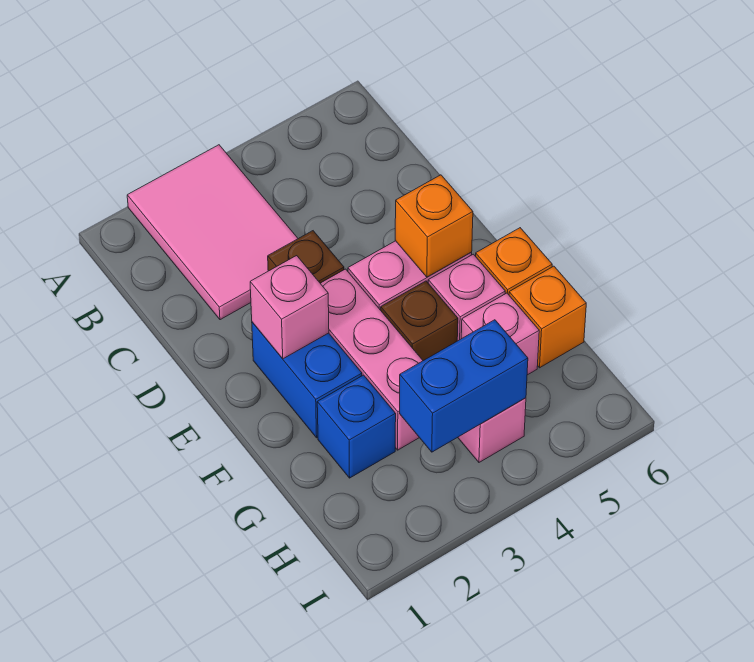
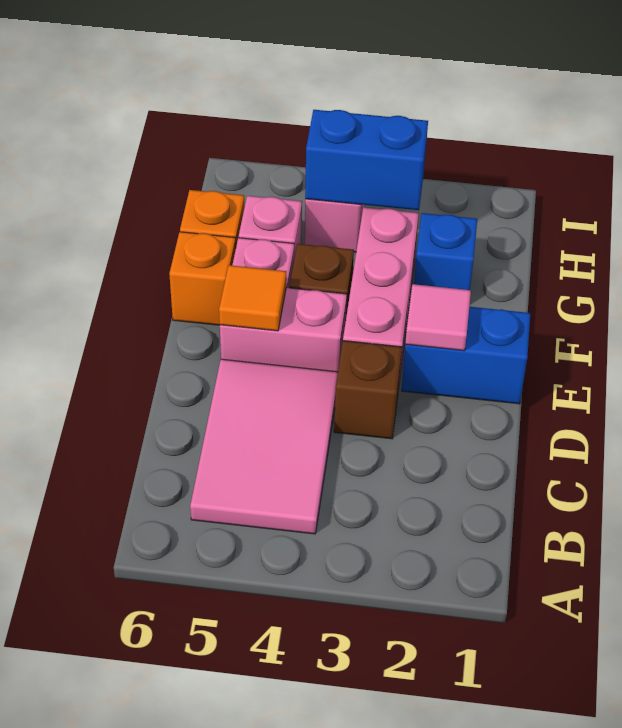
pink 2x3 tile [127,145,298,320] -> pink 2x3 tile moved to [190,359,338,534]
blue 1x2 brick [252,322,362,438] -> blue 1x2 brick turned to [402,307,530,404]
pink 1x1 brick [250,256,329,359] -> pink 1x1 tile [405,284,471,351]
orange 1x1 brick [395,175,473,277] -> orange 1x1 tile [219,265,287,331]

